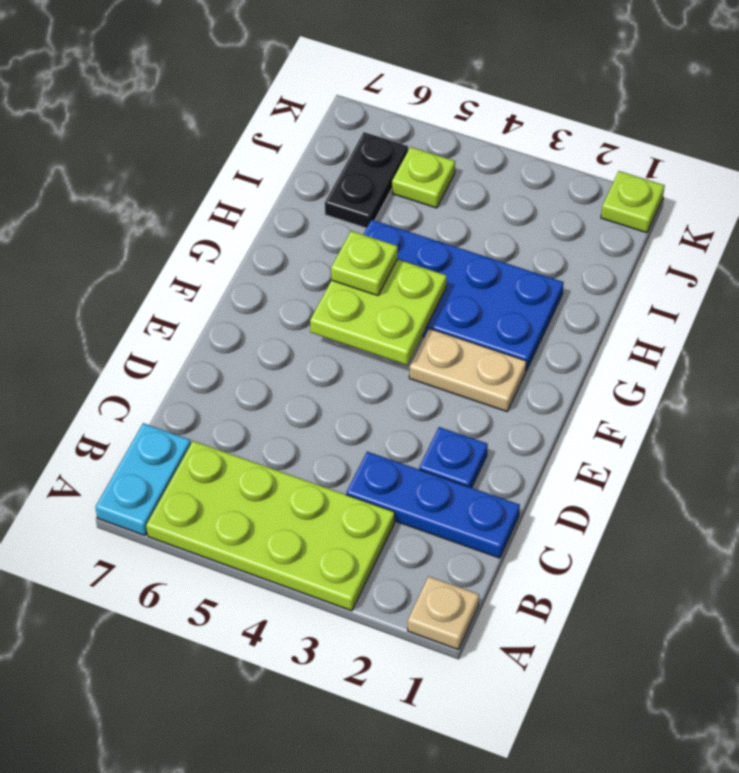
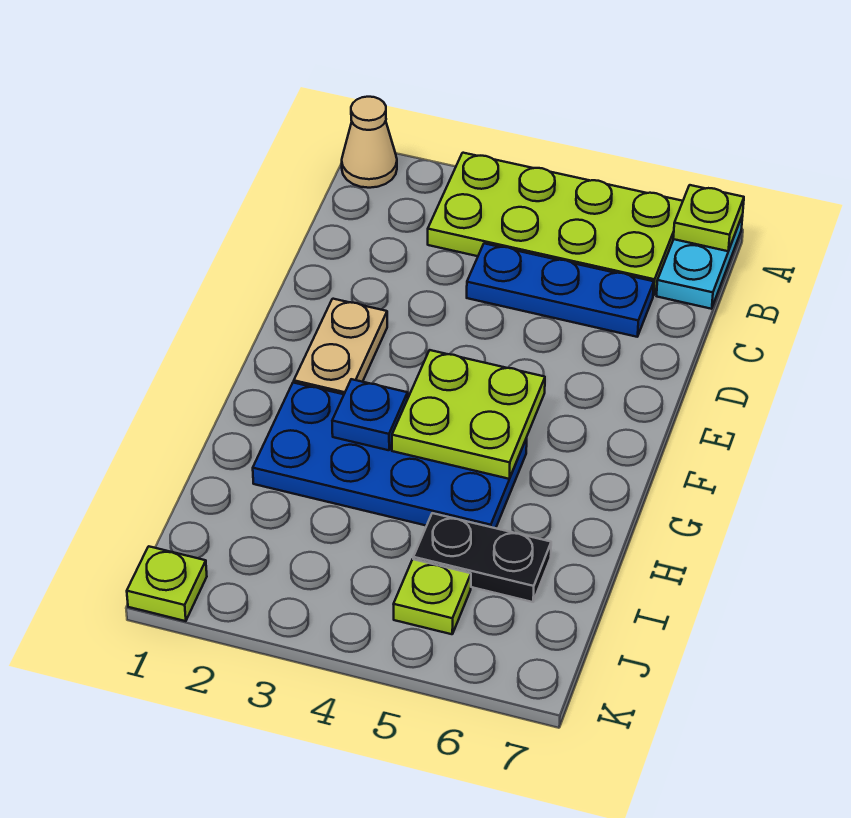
tan 1x1 plate [408,576,479,649] -> tan 1x1 cone [342,97,397,188]
blue 1x3 plate [346,452,520,558] -> blue 1x3 plate moved to [467,243,654,337]
blue 1x1 plate [419,427,488,488] -> blue 1x1 plate moved to [332,379,408,450]
tan 1x2 plate [409,328,527,412] -> tan 1x2 plate turned to [294,299,387,394]
lime 1x1 plate [331,231,398,296] -> lime 1x1 plate moved to [673,185,744,251]
black 1x2 plate [325,132,408,228] -> black 1x2 plate turned to [413,513,551,602]

